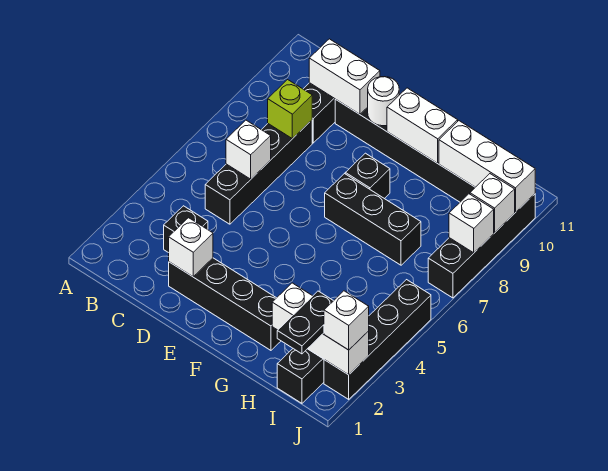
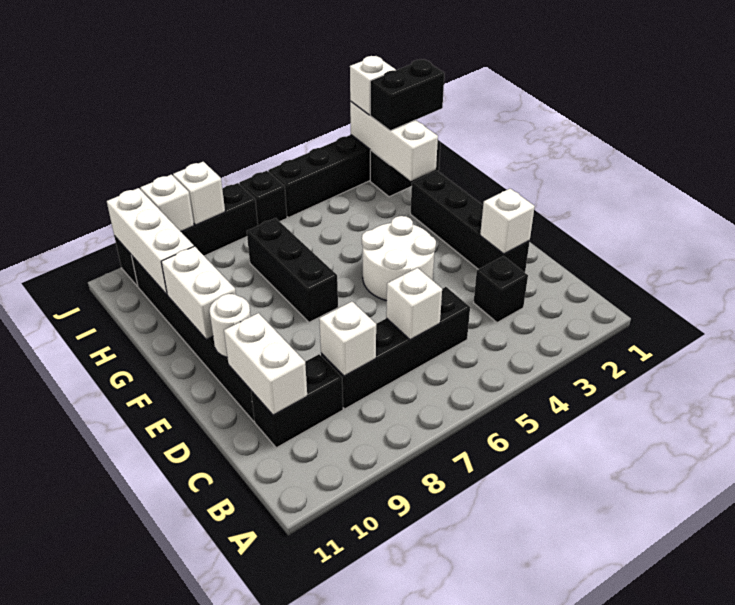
lime 1x1 brick [268,80,312,139] -> white 1x1 brick [319,302,376,376]
none -> white 2x2 round brick [362,216,436,301]
black 1x1 brick [345,153,390,199] -> black 1x1 brick moved to [239,171,287,226]
black 1x2 plate [277,291,333,354] -> black 1x2 brick [370,59,445,131]

